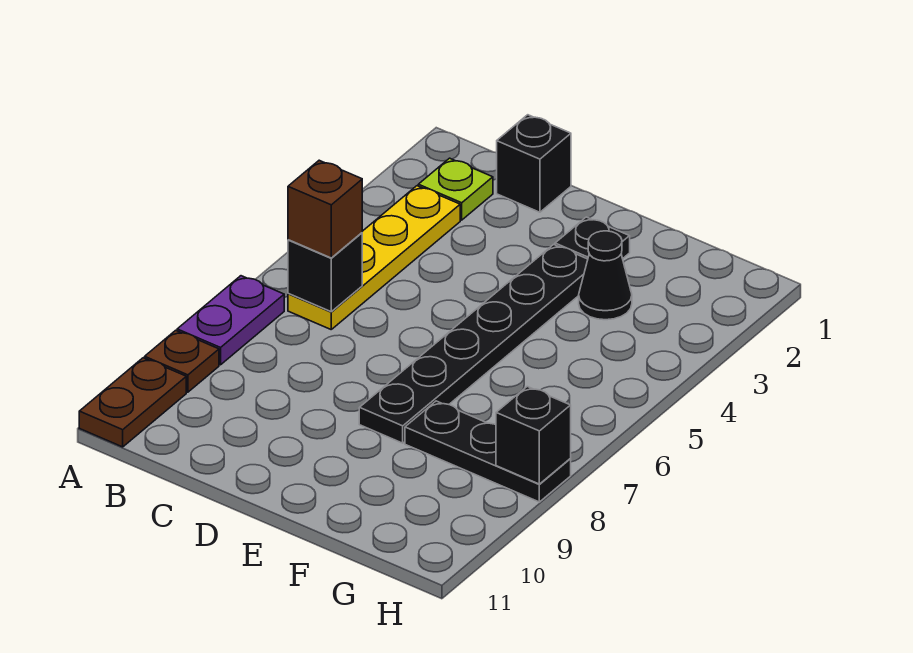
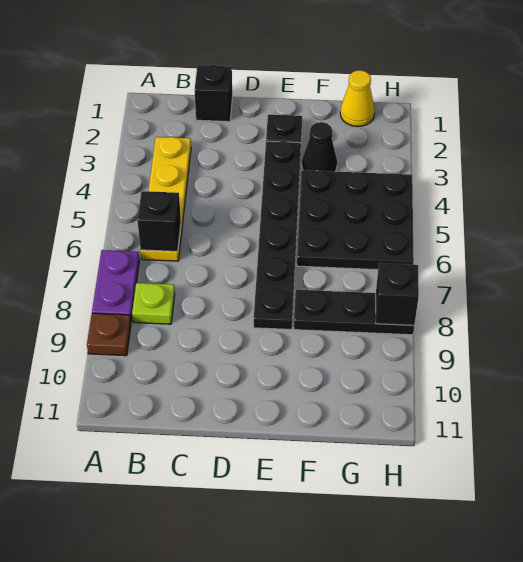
brown 1x2 plate [79,358,186,447] -> none
lime 1x1 plate [418,158,493,220] -> lime 1x1 plate moved to [132,283,175,324]
brown 1x1 brick [288,160,362,258] -> none
none -> black 3x3 plate [297,170,414,270]
none -> yellow 1x1 cone [340,70,375,126]

